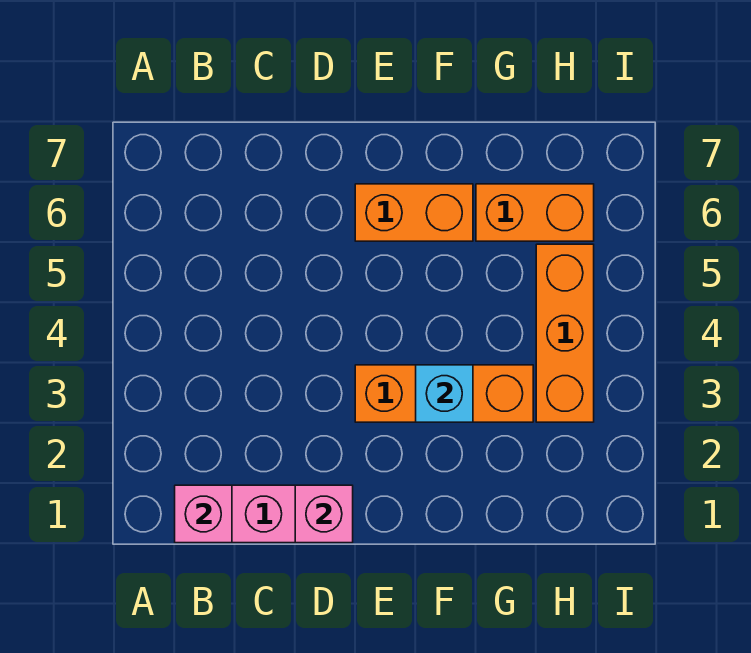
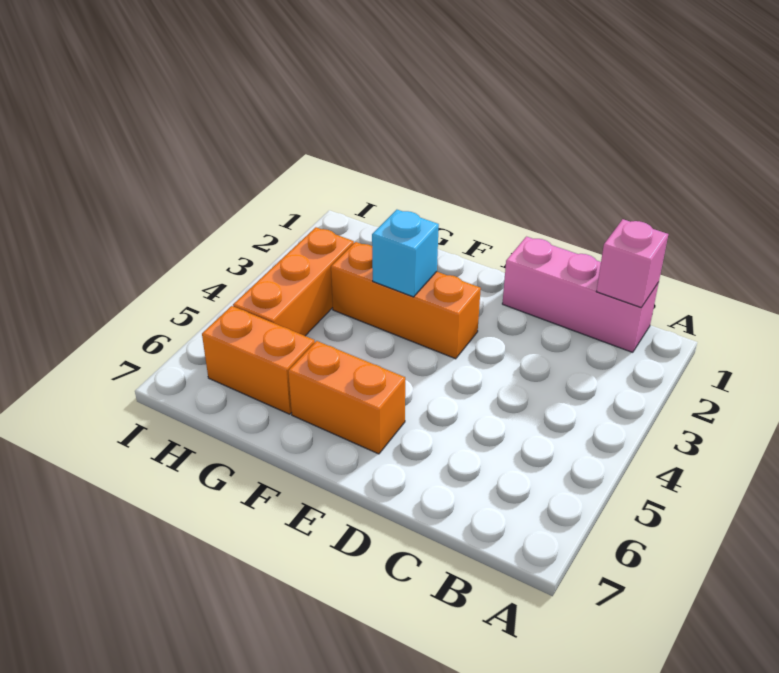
pink 1x1 brick [295,485,353,543] -> none

